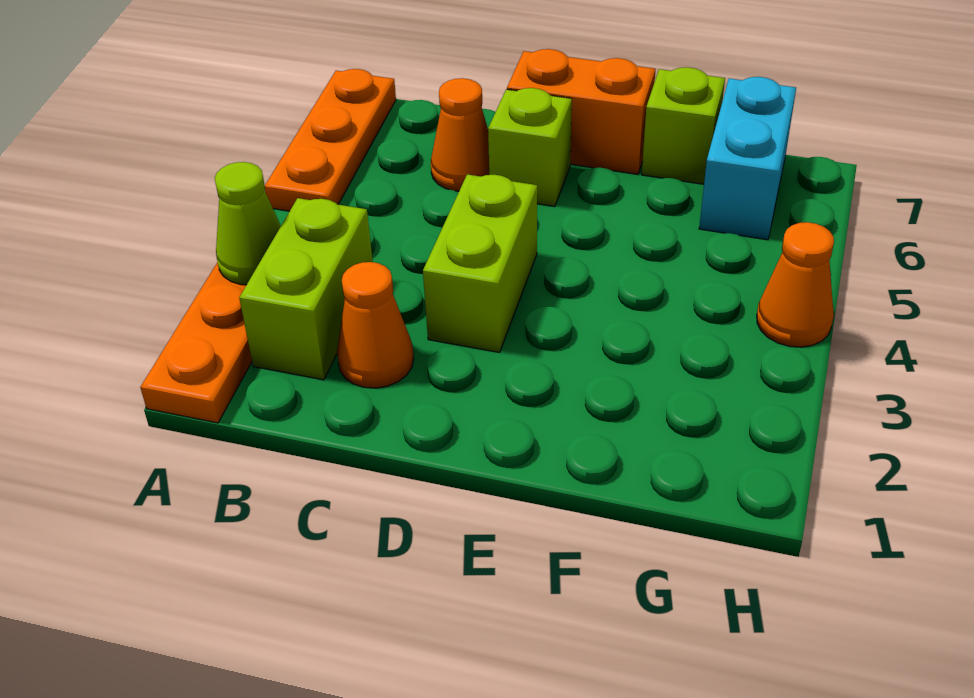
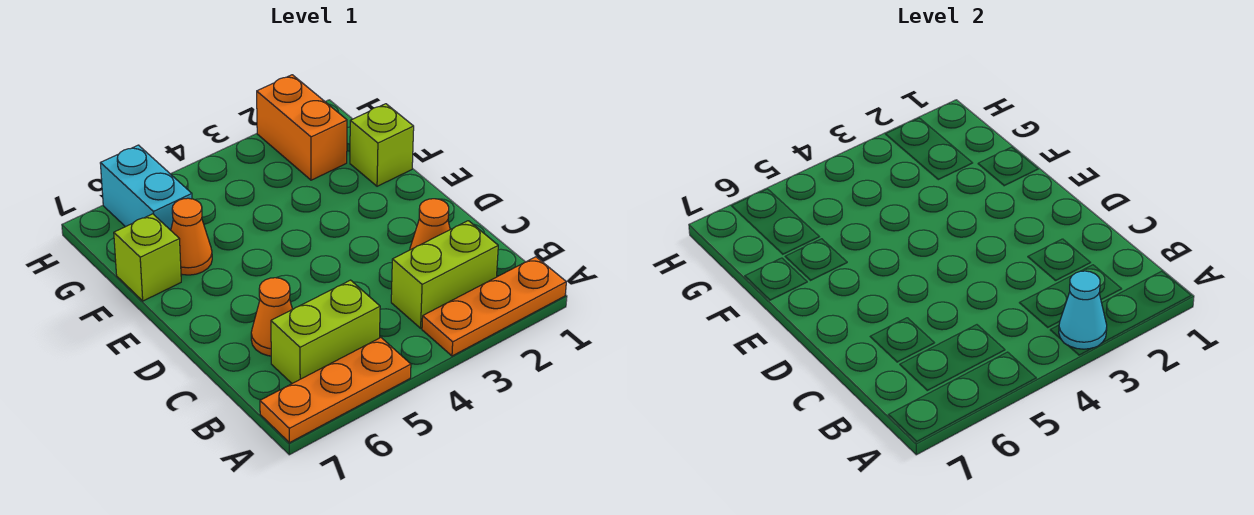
lime 1x1 cone [215,162,281,285] -> cyan 1x1 cone [1059,271,1107,349]
lime 1x2 brick [423,174,537,352] -> lime 1x2 brick moved to [271,280,380,383]
lime 1x1 brick [488,88,572,207] -> lime 1x1 brick moved to [350,104,414,186]
orange 1x2 brick [507,49,656,174] -> orange 1x2 brick moved to [257,75,347,180]
cyan 1x2 brick [699,77,796,240] -> cyan 1x2 brick turned to [100,145,192,230]
orange 1x1 cone [757,222,834,347] -> orange 1x1 cone moved to [171,198,212,275]

